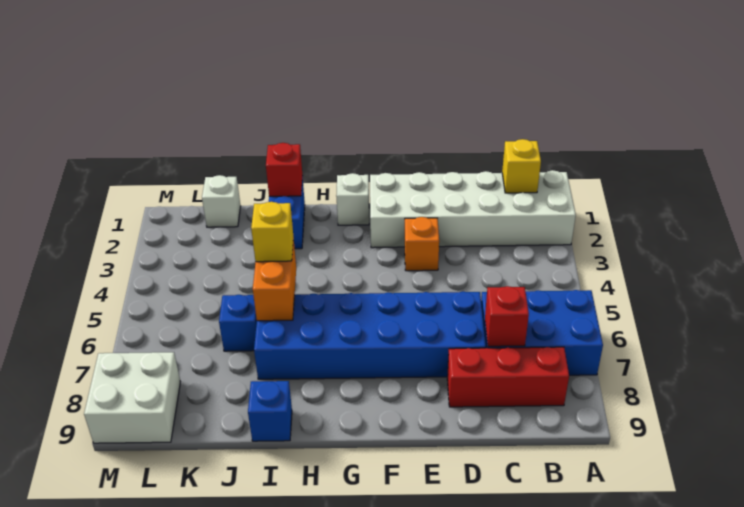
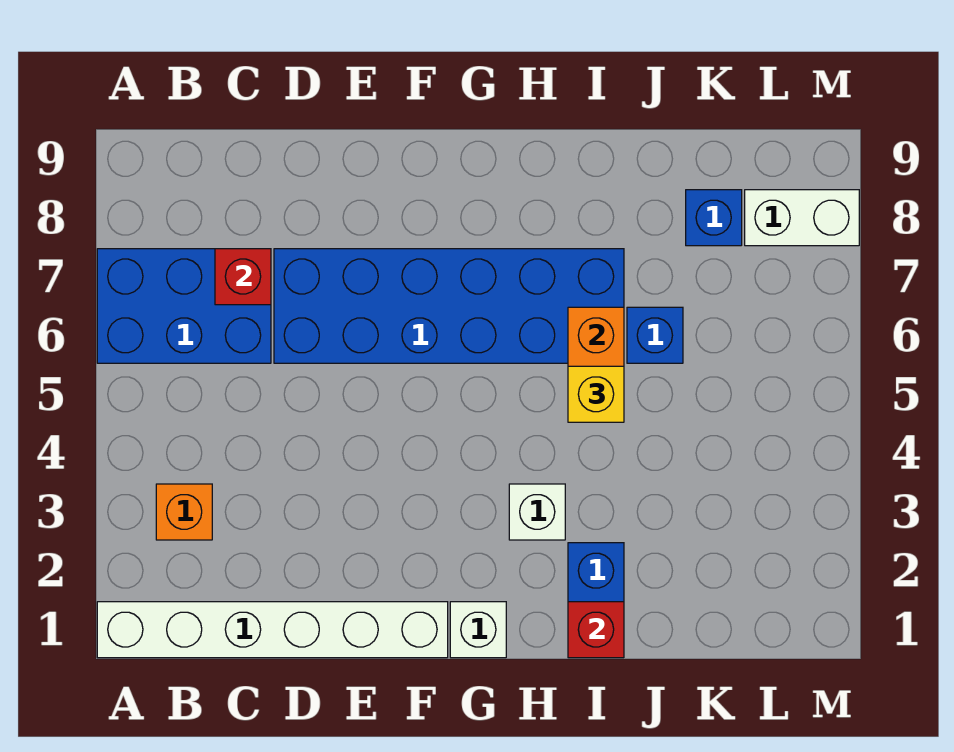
white 2x6 brick [370,170,576,248] -> white 1x6 brick [97,602,448,658]
yellow 1x1 brick [502,139,541,193] -> none
red 1x3 brick [447,347,569,407] -> none
orange 1x1 brick [405,217,439,271] -> orange 1x1 brick moved to [156,484,212,540]
blue 1x1 brick [248,381,292,441] -> blue 1x1 brick moved to [686,190,742,246]
white 1x1 brick [202,175,241,227] -> white 1x1 brick moved to [509,484,565,540]
white 2x2 brick [84,352,180,443] -> white 1x2 brick [745,190,859,246]

